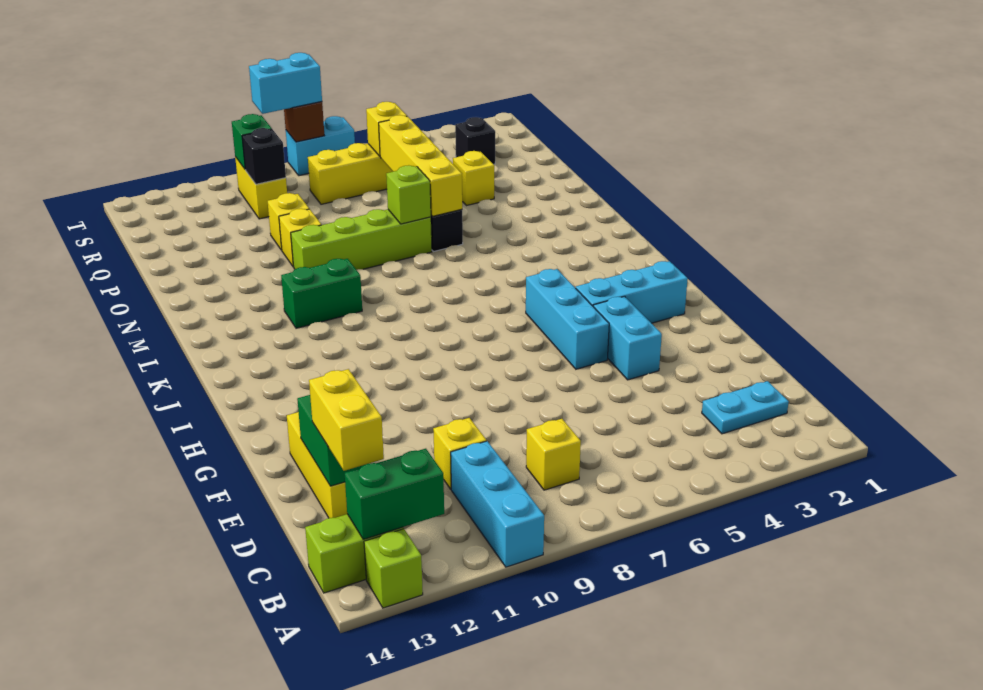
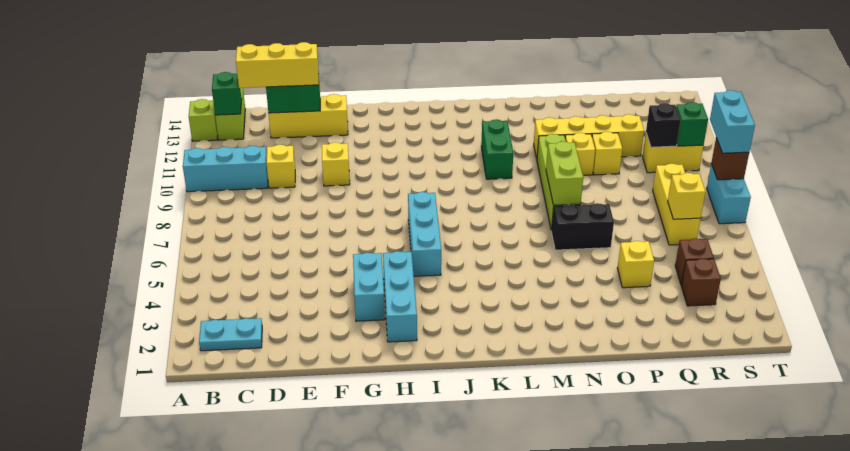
green 1x2 brick [345,449,444,539] -> green 1x1 brick [212,72,242,115]
cyan 1x2 plate [702,381,789,434] -> cyan 1x2 plate turned to [199,318,262,351]
yellow 1x1 brick [526,419,581,490] -> yellow 1x1 brick moved to [322,142,350,186]
yellow 1x2 brick [309,369,384,471] -> yellow 1x3 brick [236,42,319,88]
cyan 1x2 brick [593,296,662,380] -> cyan 1x2 brick turned to [353,253,385,321]
cyan 1x3 brick [526,269,609,369] -> cyan 1x3 brick turned to [408,192,441,276]
yellow 1x4 brick [379,115,462,216] -> yellow 1x4 brick moved to [534,114,644,159]
lime 1x1 brick [386,165,431,224] -> lime 1x2 brick [546,141,583,205]
black 1x1 brick [455,117,495,164] -> brown 1x1 brick [681,259,721,306]
none -> brown 1x1 brick [675,238,714,285]

